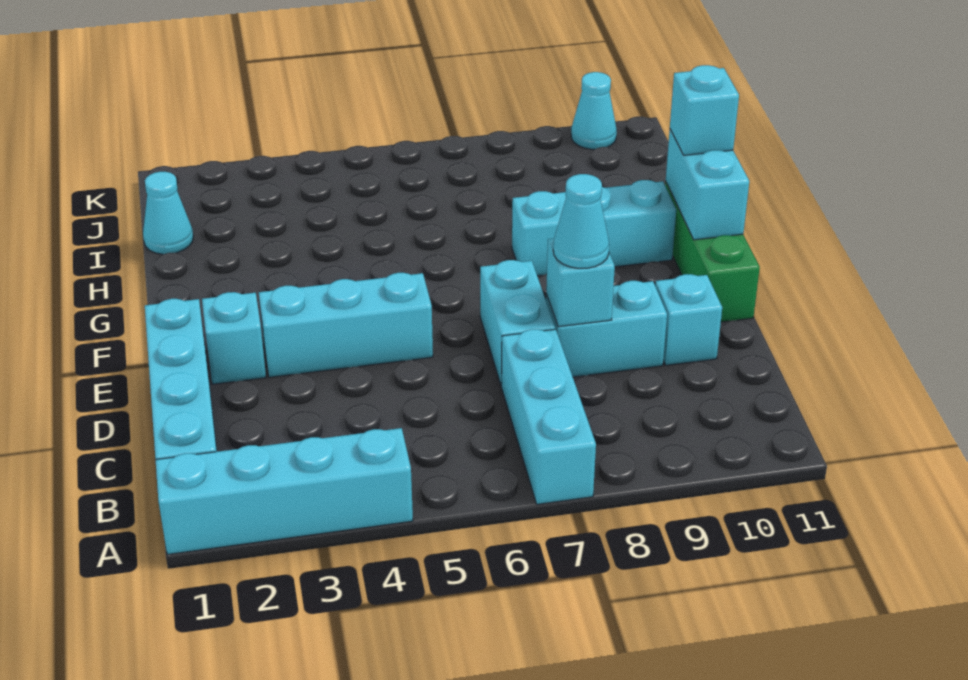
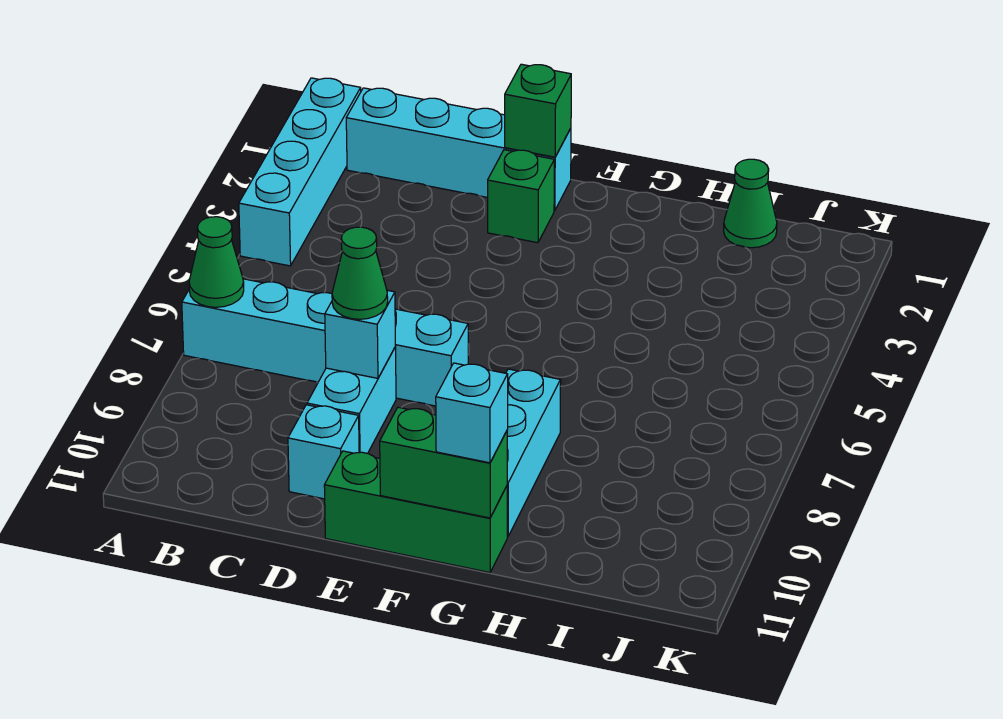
none -> green 1x1 cone [189,217,244,307]
cyan 1x1 cone [553,174,609,268] -> green 1x1 cone [332,227,388,319]
none -> green 1x1 brick [505,64,571,157]
cyan 1x1 brick [202,292,266,384] -> green 1x1 brick [488,150,554,243]
cyan 1x3 brick [259,273,433,377] -> none
cyan 1x2 brick [666,130,749,240] -> green 1x2 brick [380,407,507,518]
cyan 1x1 cone [143,172,193,254] -> green 1x1 cone [724,159,777,248]
cyan 1x1 cone [571,72,617,149] -> none

